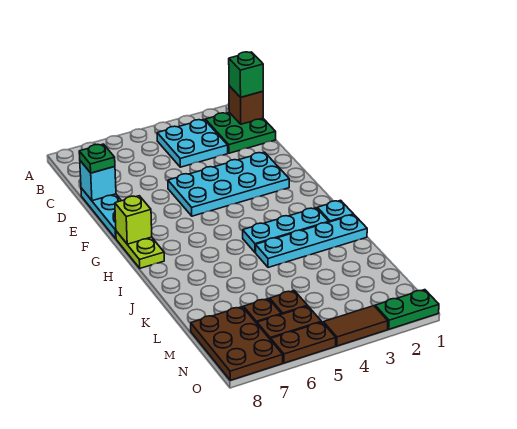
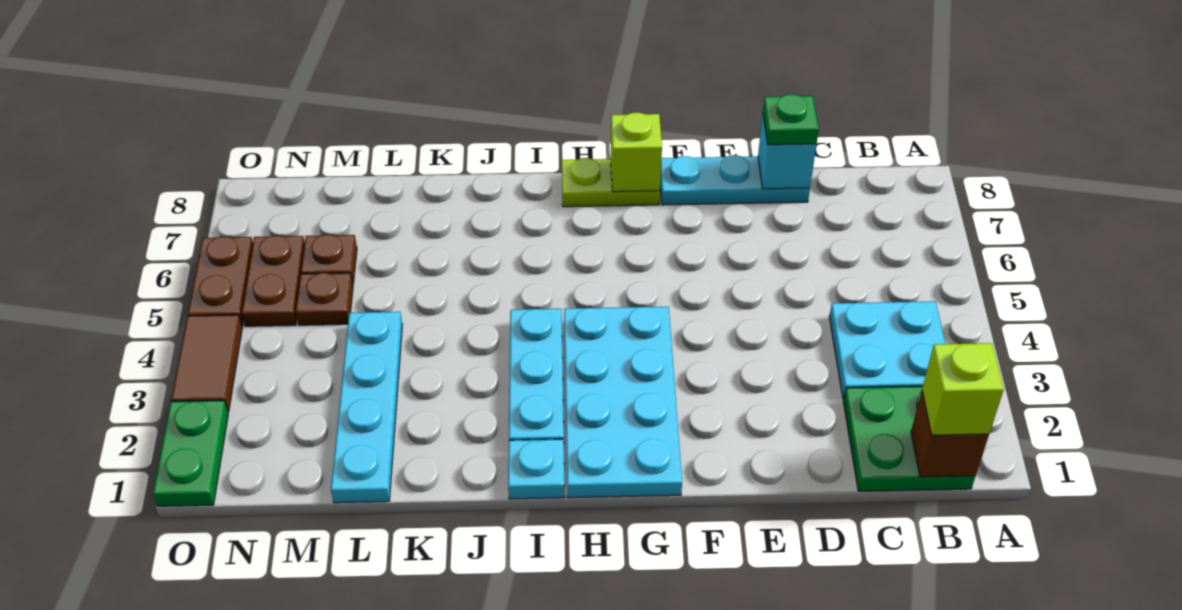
green 1x1 brick [229,52,263,97] -> lime 1x1 brick [922,343,1004,435]
cyan 2x4 plate [168,152,289,216] -> cyan 2x4 plate moved to [564,307,682,498]
cyan 1x4 plate [256,215,367,267] -> cyan 1x4 plate moved to [331,312,402,503]
brown 2x3 plate [191,307,283,380] -> none

